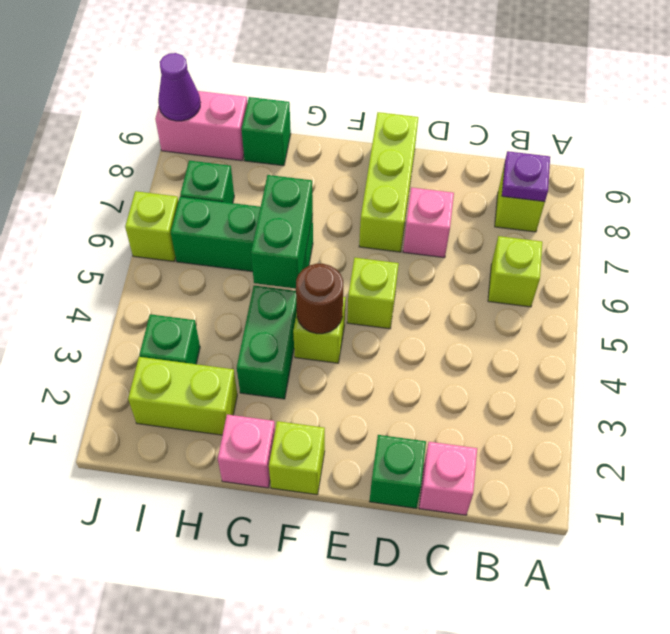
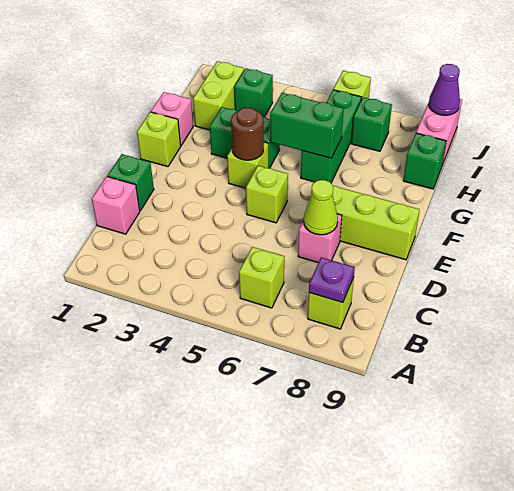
none -> lime 1x1 cone [304,180,338,235]

